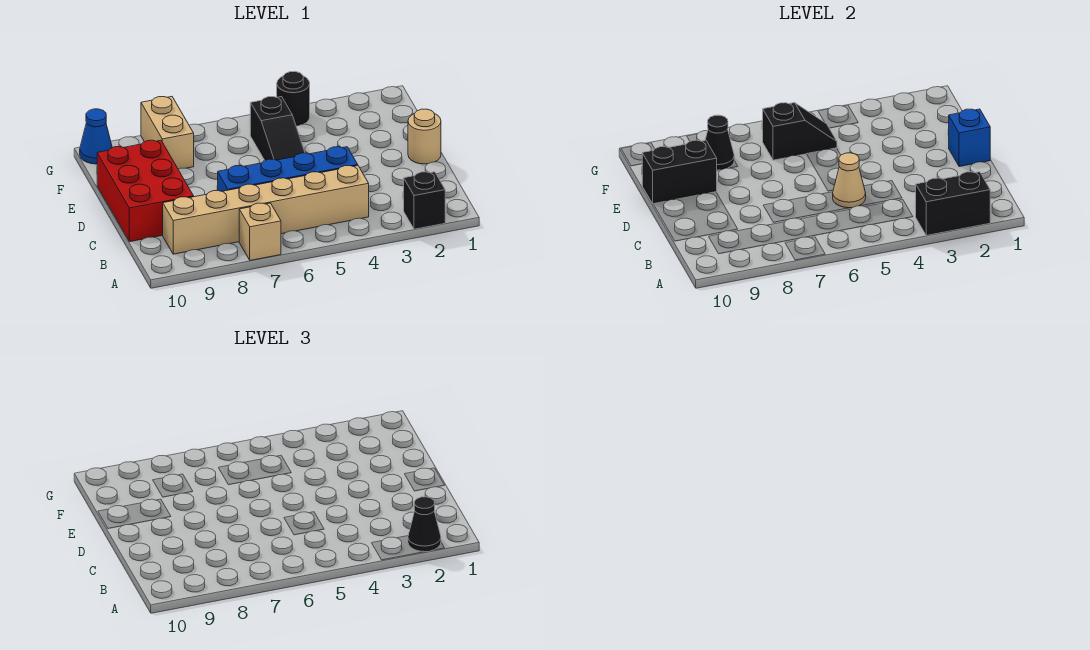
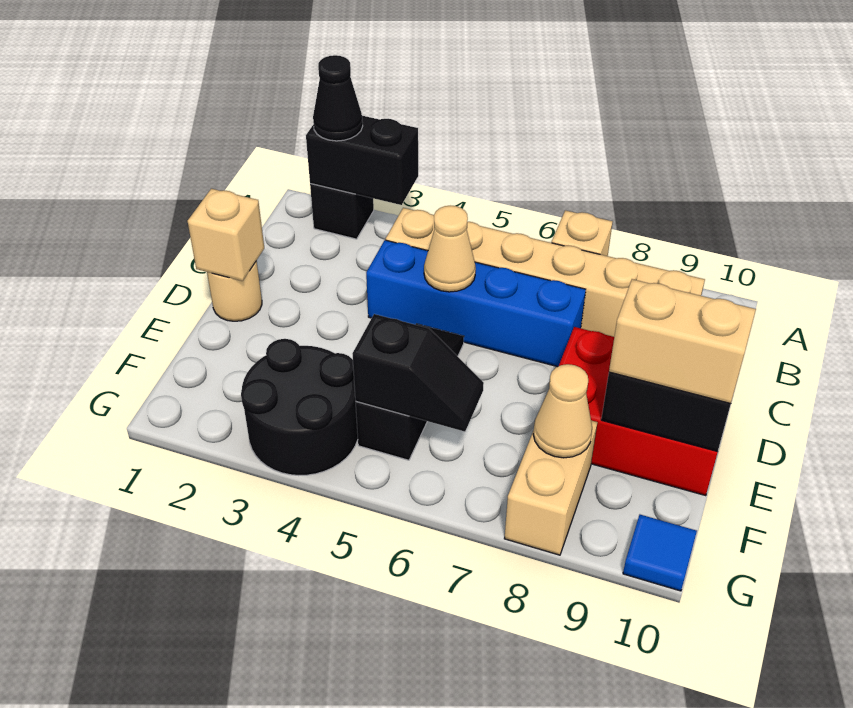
red 2x3 brick [97,140,194,242] -> red 2x3 brick turned to [559,327,718,496]
blue 1x1 brick [948,109,990,167] -> tan 1x1 brick [188,189,264,281]
none -> tan 1x2 brick [609,279,756,404]
black 1x2 slope [762,103,837,160] -> black 1x2 slope turned to [352,314,484,432]
black 1x1 cone [705,115,734,170] -> tan 1x1 cone [533,364,592,458]
black 1x1 round brick [277,71,310,126] -> black 2x2 round brick [241,339,358,476]
blue 1x1 cone [80,109,112,164] -> blue 1x1 tile [623,515,697,591]

